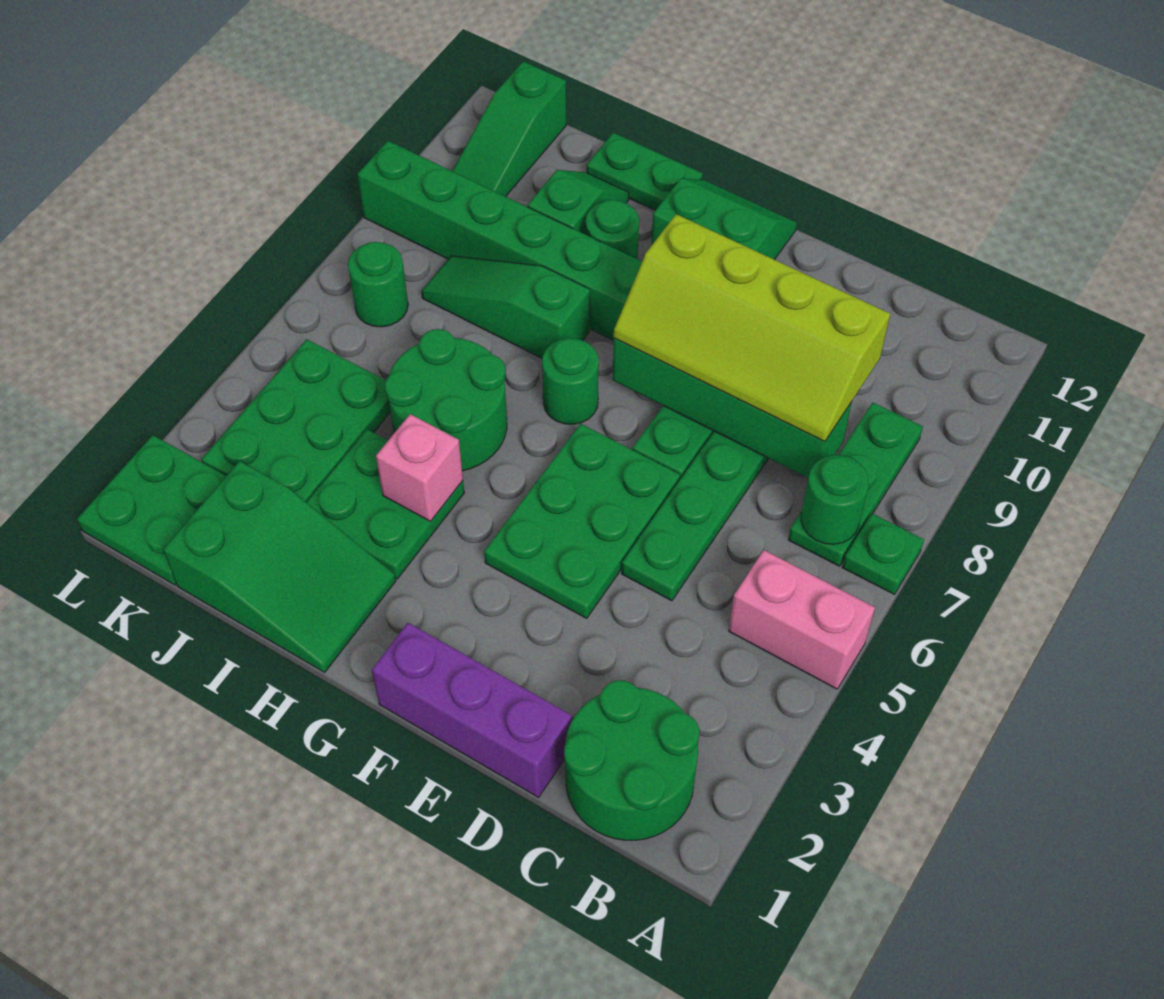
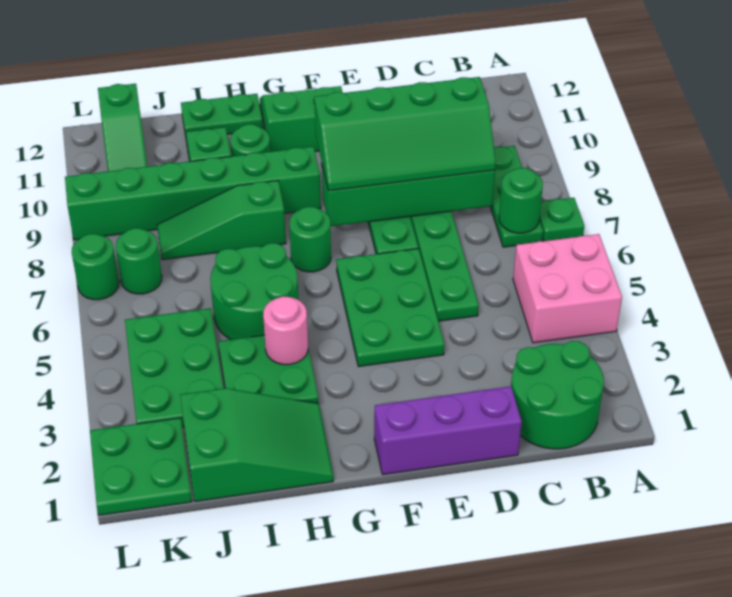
pink 1x2 brick [729,550,875,689] -> pink 2x2 brick [513,234,622,343]
lime 2x4 slope [614,214,890,442] -> green 2x4 slope [314,77,496,191]
pink 1x1 brick [376,414,463,521] -> pink 1x1 round brick [263,297,308,365]
none -> green 1x1 round brick [72,234,119,300]

